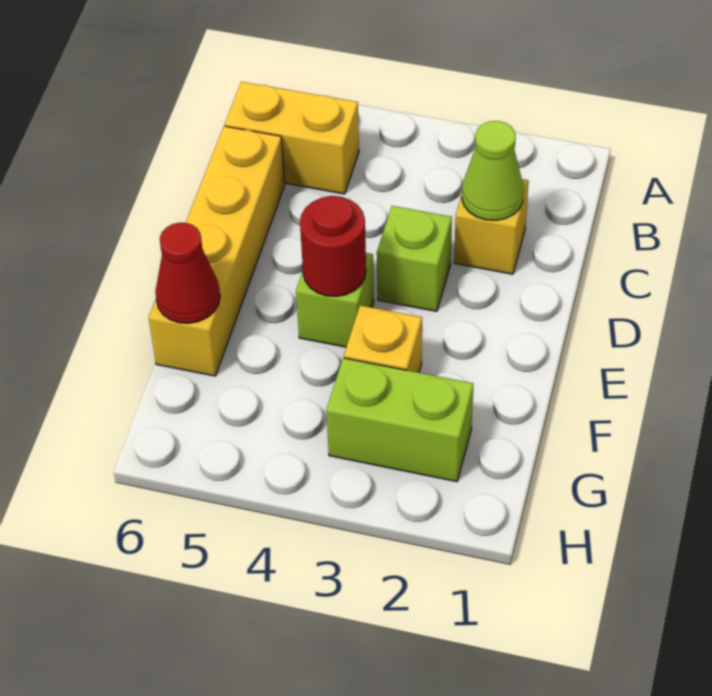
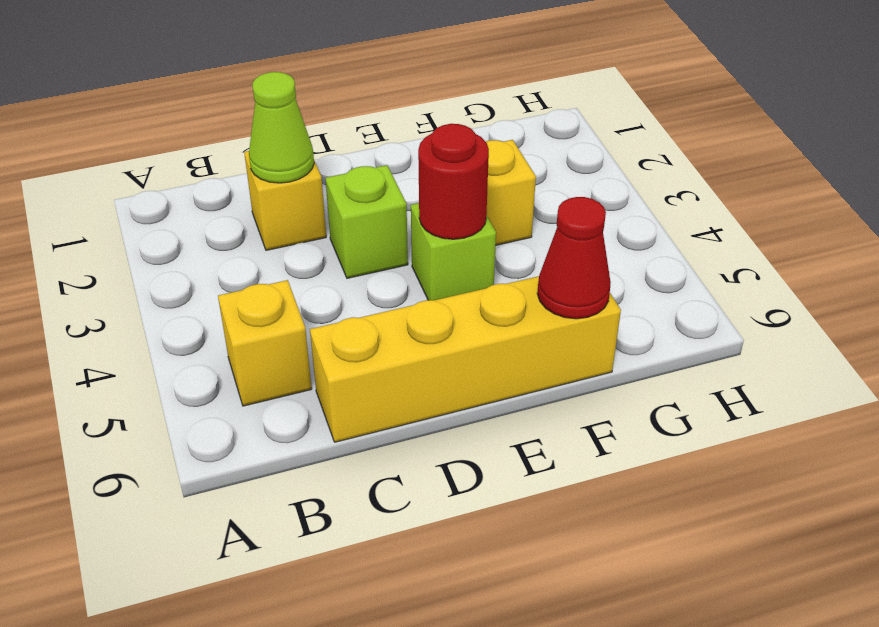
yellow 1x2 brick [225,82,359,194] -> yellow 1x1 brick [218,280,312,406]
lime 1x2 brick [326,358,473,482] -> none

